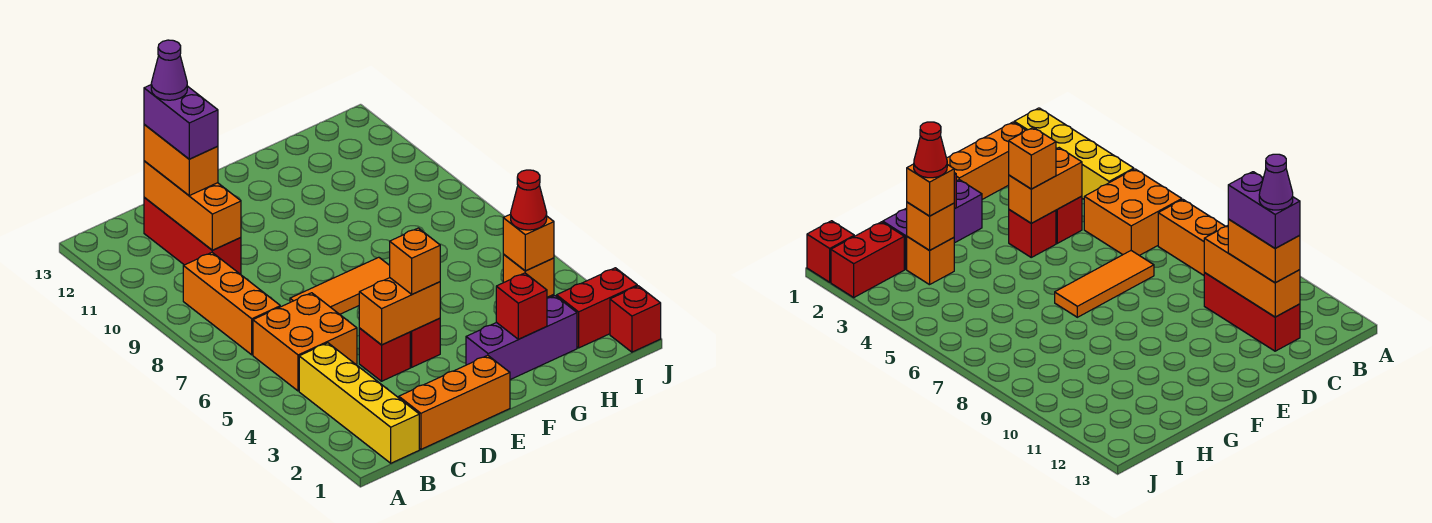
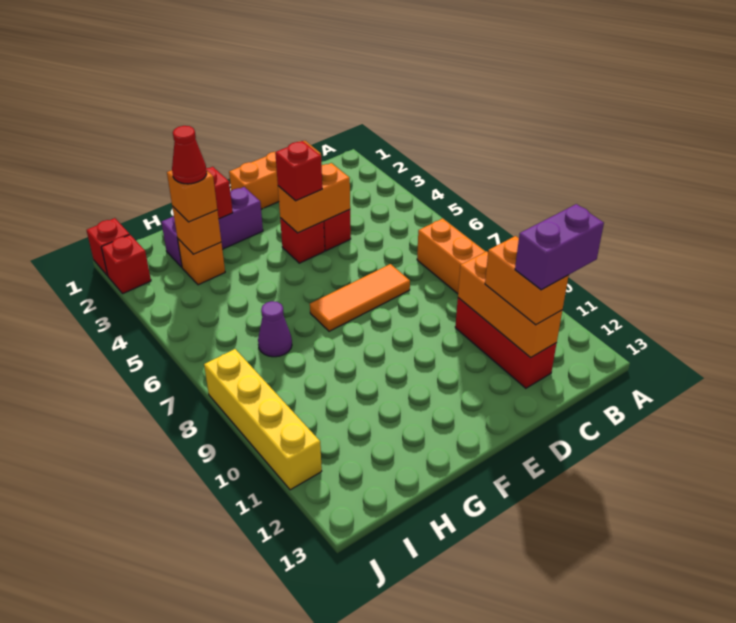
yellow 1x4 brick [299,343,419,463] -> yellow 1x4 brick moved to [204,349,322,490]
orange 2x2 brick [253,293,357,391] -> none
purple 1x2 brick [144,85,218,159] -> purple 1x2 brick turned to [515,204,604,290]
purple 1x1 cone [151,40,187,100] -> purple 1x1 cone moved to [258,301,292,357]
orange 1x1 brick [390,228,440,294] -> red 1x1 brick [275,141,322,201]
red 1x2 brick [557,268,637,348] -> red 1x1 brick [101,235,151,293]

